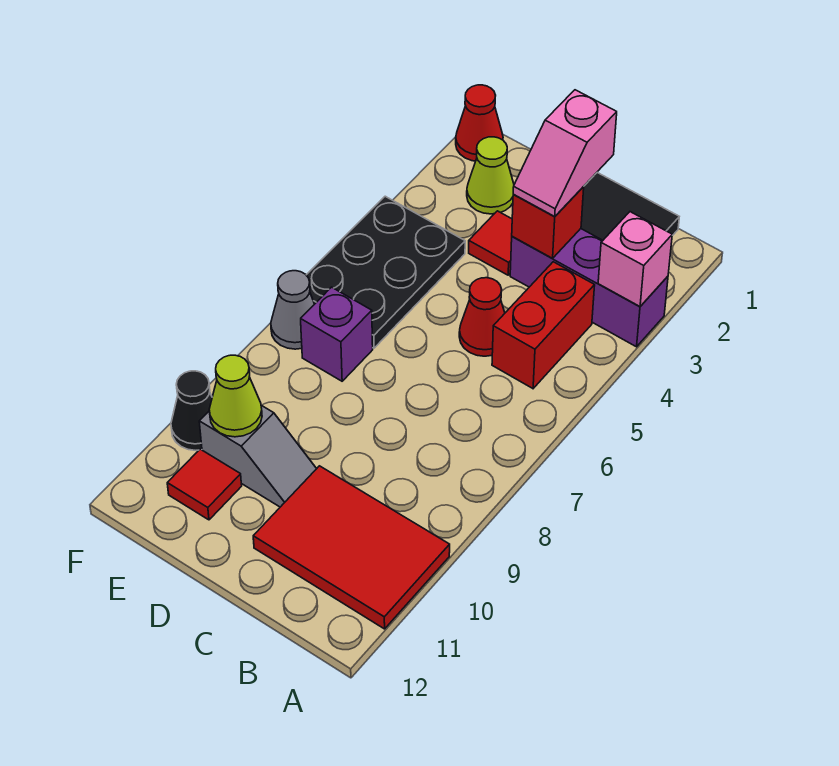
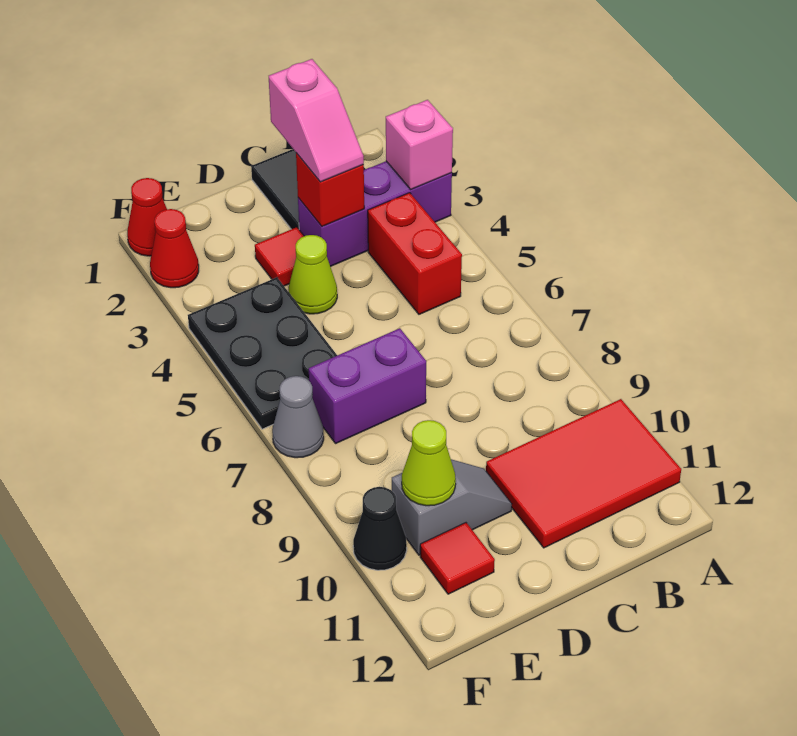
red 1x1 cone [459,278,505,356] -> red 1x1 cone moved to [150,209,199,288]
lime 1x1 cone [467,137,514,214] -> lime 1x1 cone moved to [289,235,337,314]
purple 1x1 brick [301,287,373,381] -> purple 1x2 brick [309,328,426,444]

